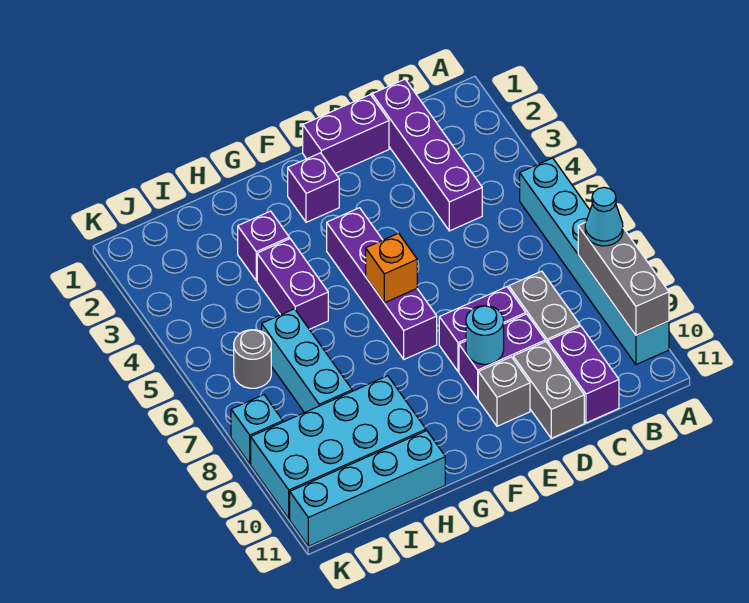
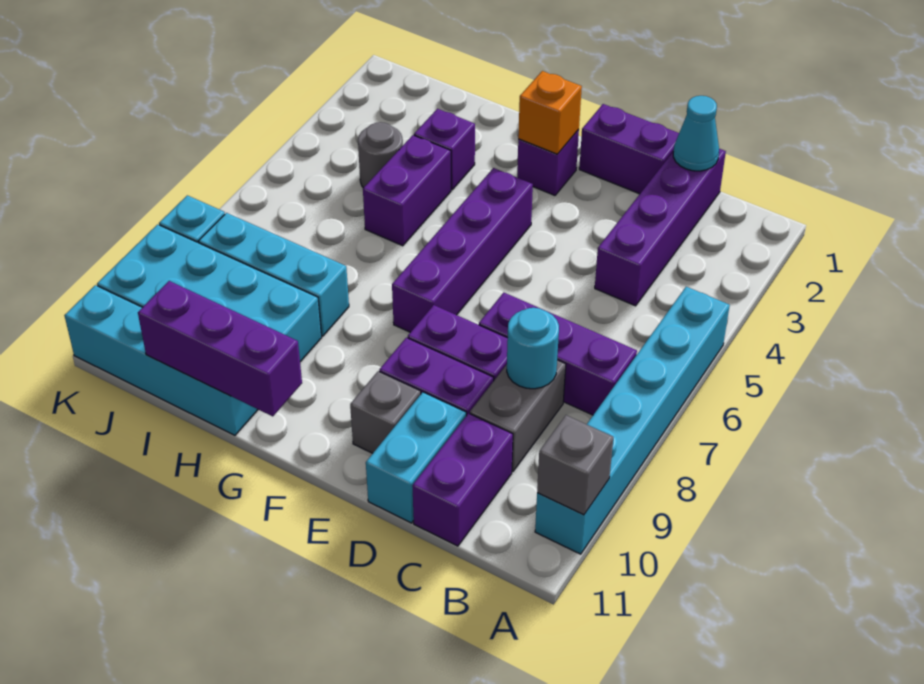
grey 1x3 brick [578,222,669,335] -> grey 1x1 brick [537,415,613,515]
cyan 1x1 cone [585,187,623,246] -> cyan 1x1 cone moved to [673,96,719,171]
none -> purple 1x3 brick [479,292,637,415]
grey 1x2 brick [513,342,584,438] -> cyan 1x2 brick [366,392,466,523]
cyan 1x1 round brick [466,306,504,364] -> cyan 1x1 round brick moved to [507,308,559,389]
orange 1x1 brick [366,233,417,303] -> orange 1x1 brick moved to [518,71,582,154]
none -> purple 1x3 brick [138,281,302,416]
cyan 1x3 brick [262,309,352,413] -> cyan 1x3 brick turned to [199,213,349,336]
grey 1x1 round brick [234,330,271,388] -> grey 1x1 round brick moved to [358,122,403,188]

